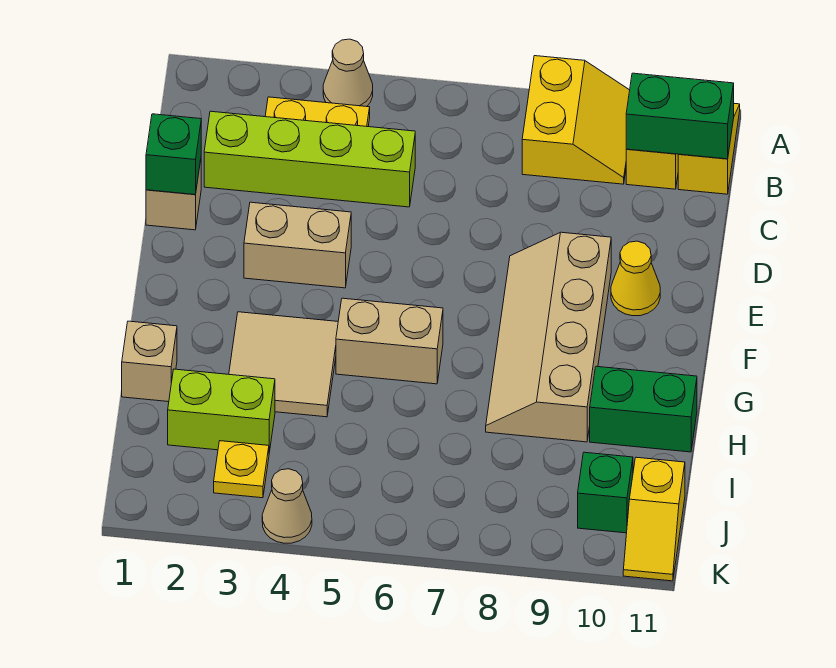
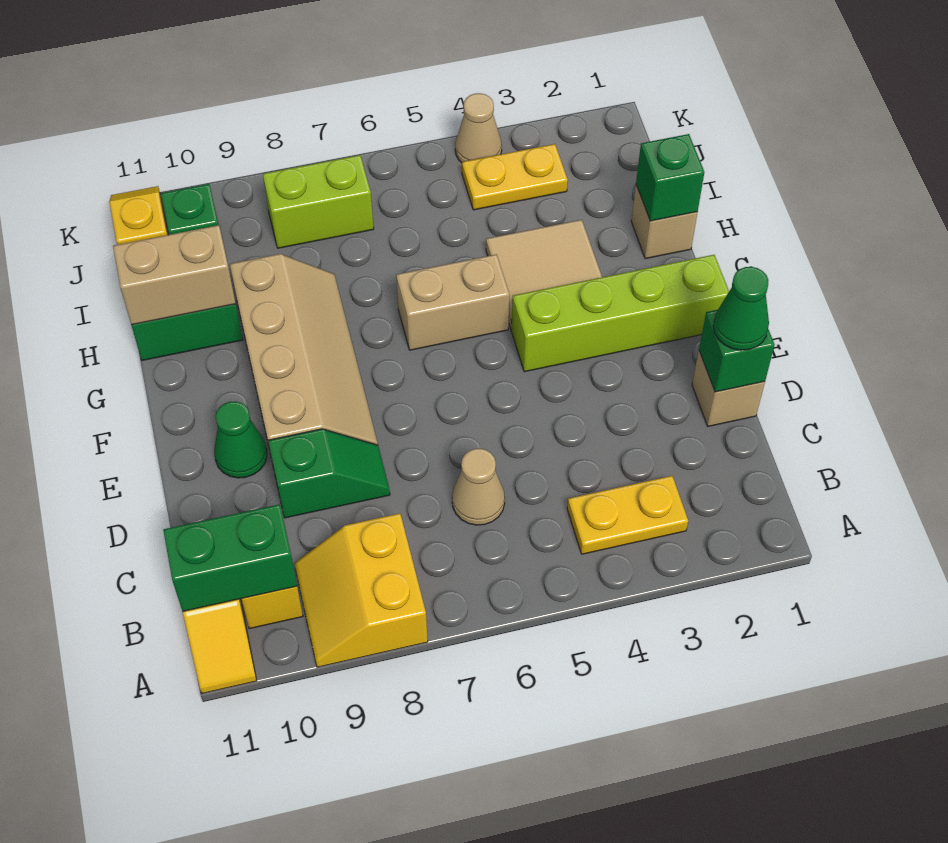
tan 1x1 cone [323,39,373,107] -> tan 1x1 cone moved to [452,449,505,525]
lime 1x4 brick [204,111,415,207] -> lime 1x4 brick moved to [511,255,729,372]
none -> green 1x1 cone [713,267,769,350]
none -> green 1x2 slope [268,429,390,518]
tan 1x2 brick [244,202,351,288] -> tan 1x2 brick moved to [113,225,236,325]
yellow 1x1 cone [611,241,660,316] -> green 1x1 cone [214,401,267,478]
none -> green 1x1 brick [636,134,704,221]
lime 1x2 brick [168,369,275,452] -> lime 1x2 brick moved to [263,155,374,248]
yellow 1x1 plate [214,441,269,498] -> yellow 1x2 plate [462,144,568,210]

